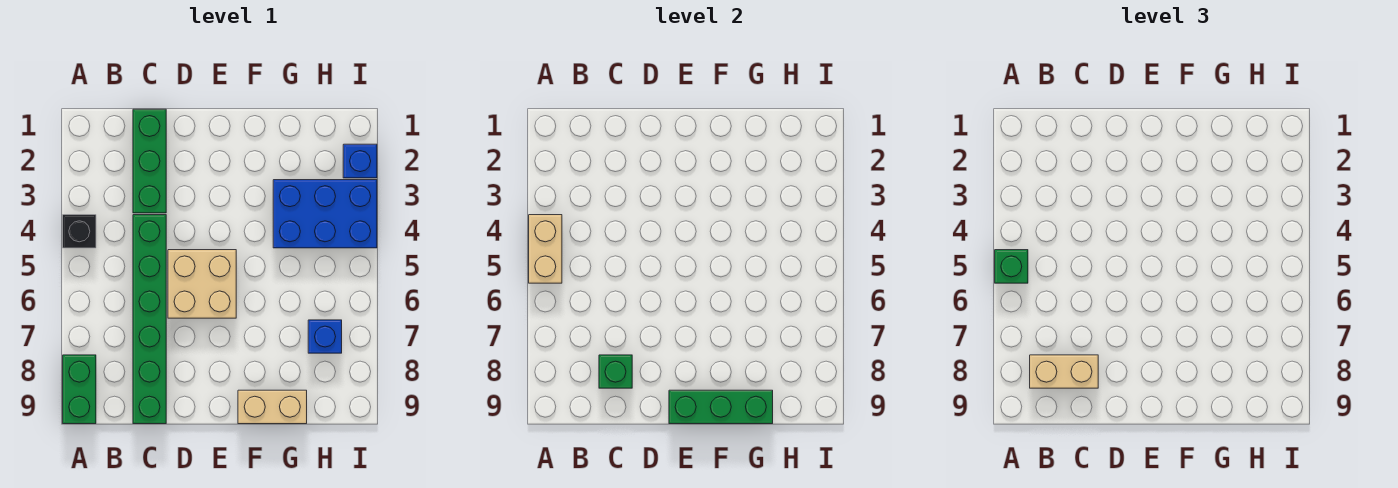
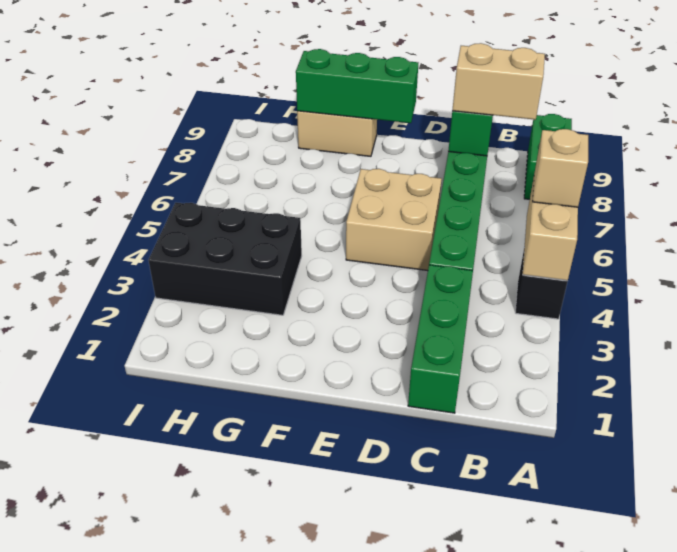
green 1x1 brick [995,250,1028,283] -> tan 1x1 brick [532,129,588,207]
blue 2x3 brick [273,180,377,248] -> black 2x3 brick [148,203,302,315]
blue 1x1 brick [308,320,342,353] -> none
blue 1x1 brick [343,144,377,178] -> none

